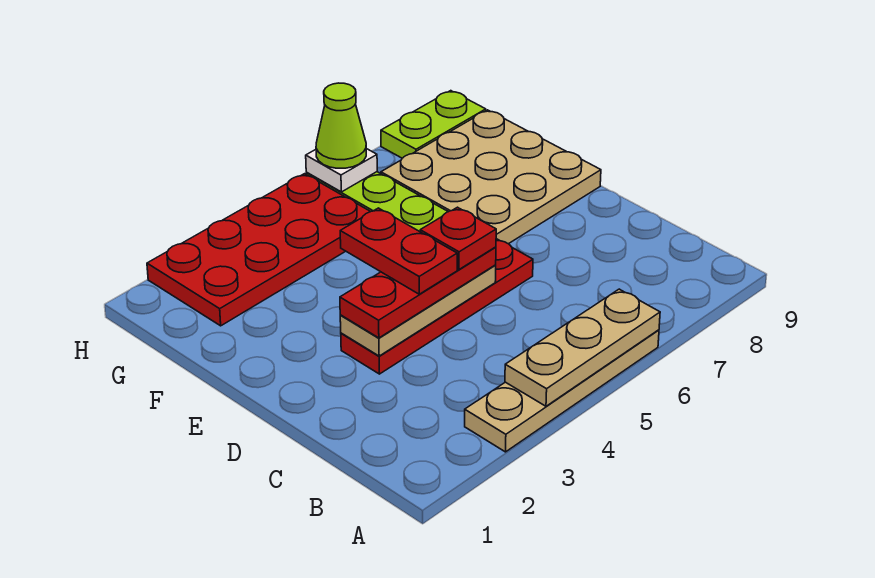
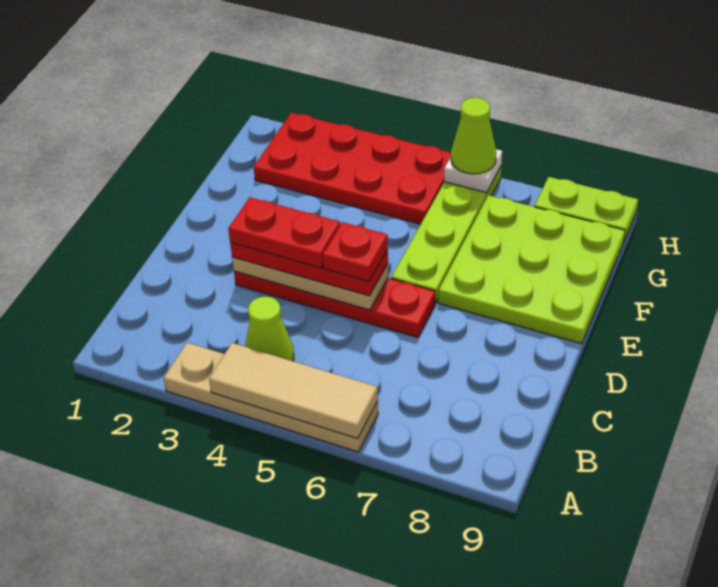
tan 1x3 plate [505,289,660,406] -> tan 1x3 tile [209,343,378,438]
none -> lime 1x1 cone [245,297,294,361]
red 1x2 plate [340,208,457,294] -> red 1x2 plate turned to [228,197,340,268]
tan 3x3 plate [381,110,601,244] -> lime 3x3 plate [438,195,625,344]

